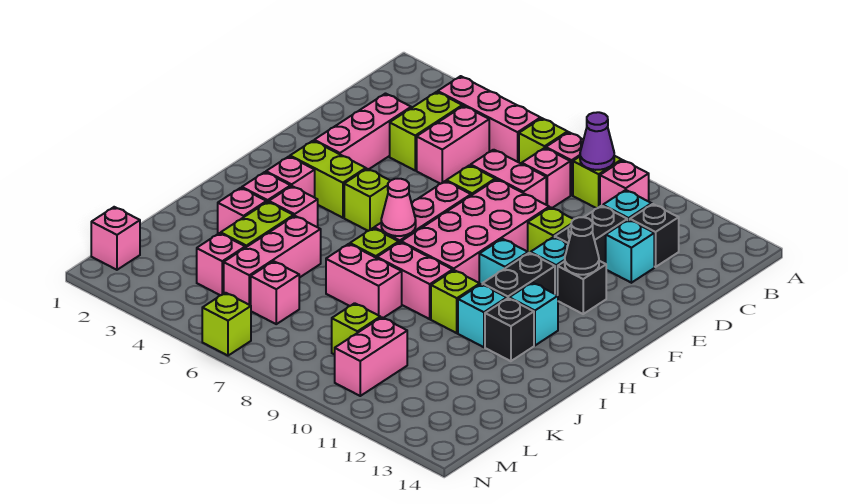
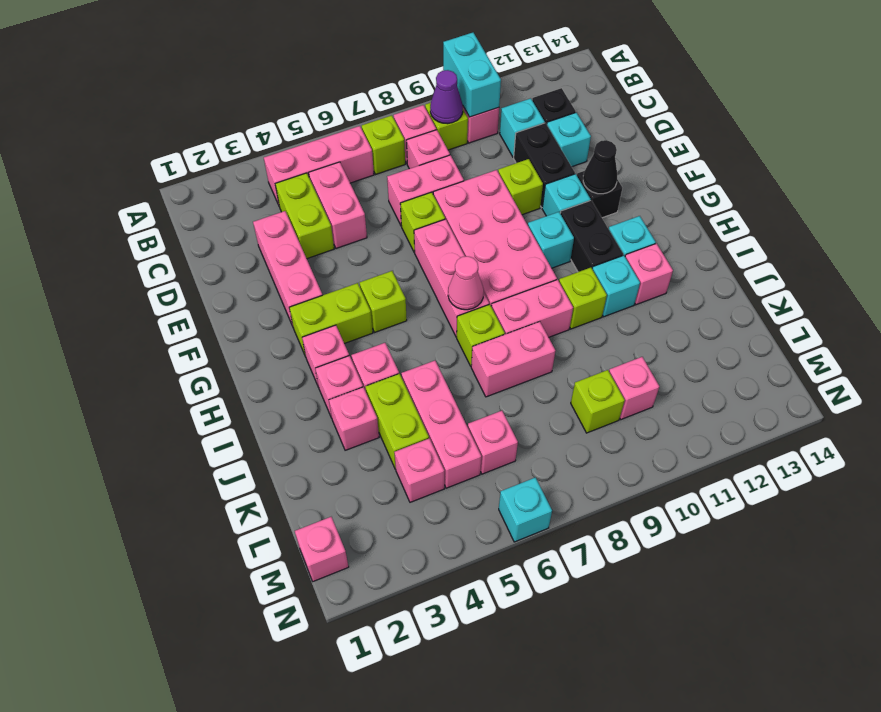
none -> cyan 1x2 brick [443,33,501,117]
black 1x1 brick [485,298,534,361] -> pink 1x1 brick [625,244,673,305]
pink 1x2 brick [335,317,407,396] -> pink 1x1 brick [609,357,659,419]
lime 1x1 brick [202,293,251,356] -> cyan 1x1 brick [499,477,552,542]

